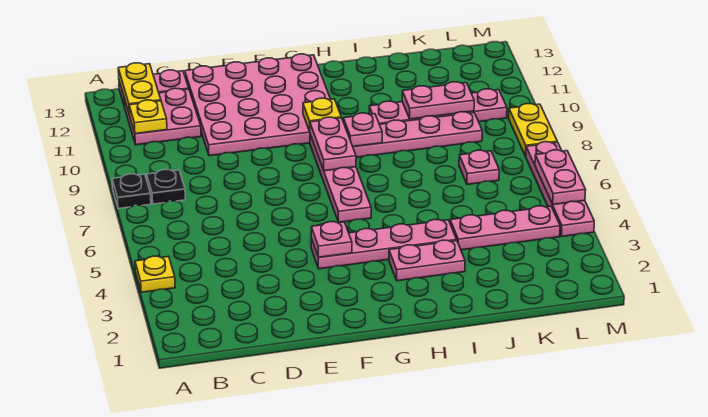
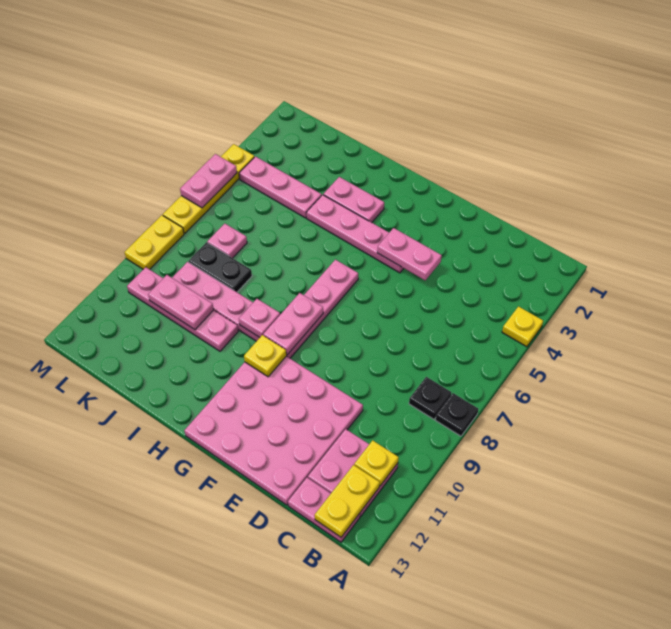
pink 1x1 plate [311,222,352,257] -> pink 1x2 plate [377,228,442,280]
none -> black 1x2 plate [189,242,252,292]
pink 1x4 plate [526,142,594,237] -> yellow 1x4 plate [163,144,254,233]

